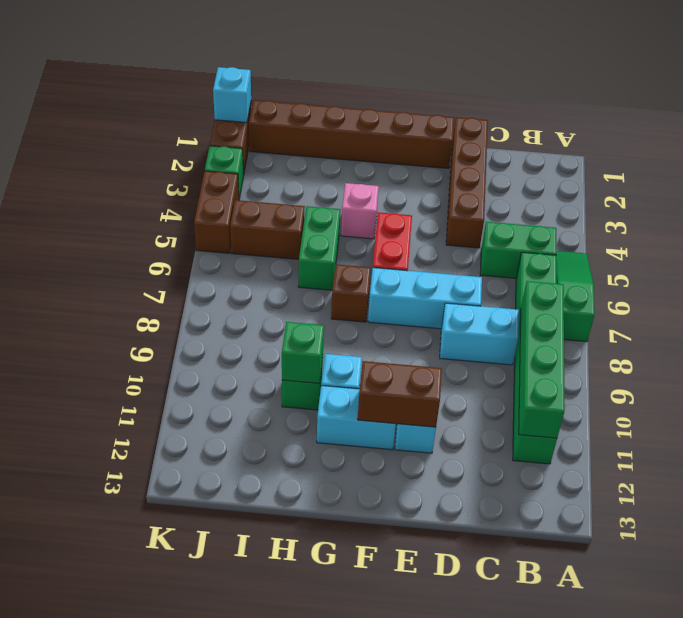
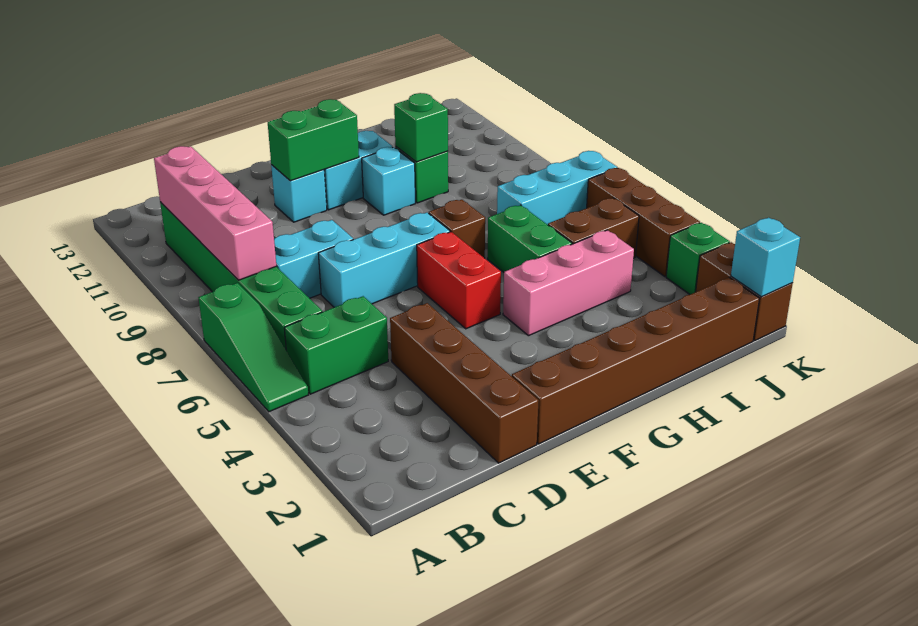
green 1x4 brick [519,281,565,438] -> pink 1x4 brick [154,146,276,280]
brown 1x2 brick [358,361,442,427] -> green 1x2 brick [268,99,359,181]
pink 1x1 brick [341,183,379,239] -> pink 1x3 brick [503,230,634,336]
none -> cyan 1x3 brick [497,151,617,225]
brown 1x2 brick [194,171,239,253] -> brown 1x3 brick [587,168,700,276]

